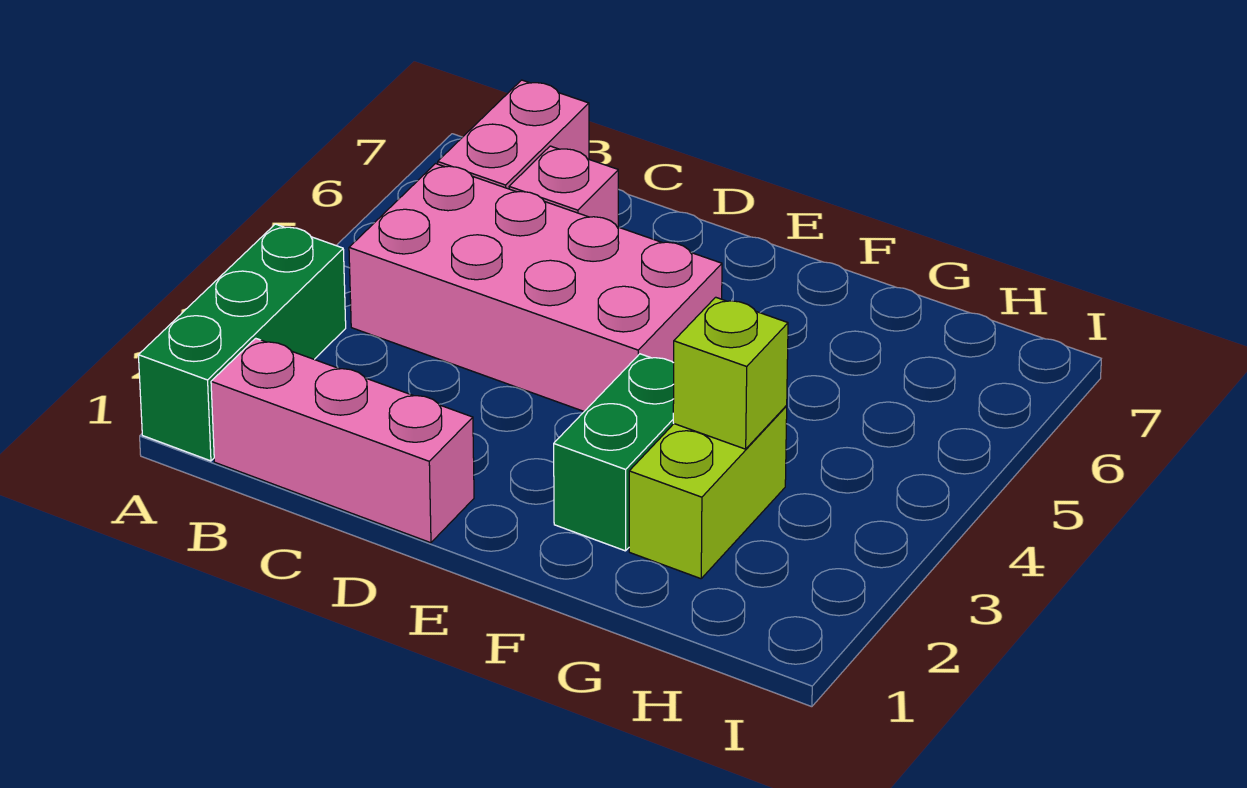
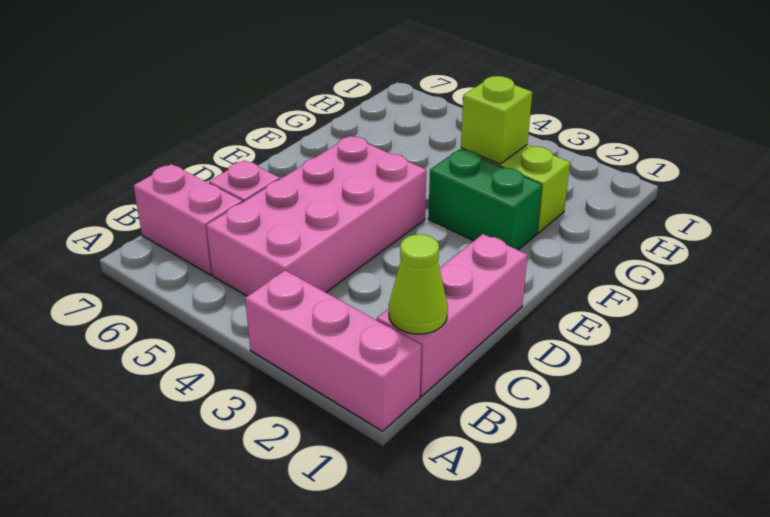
green 1x3 brick [138,224,346,461] -> pink 1x3 brick [245,271,421,431]
none -> lime 1x1 cone [389,234,448,334]

